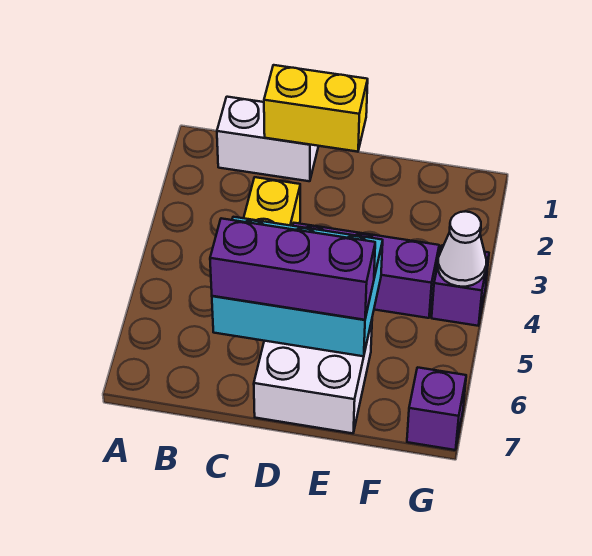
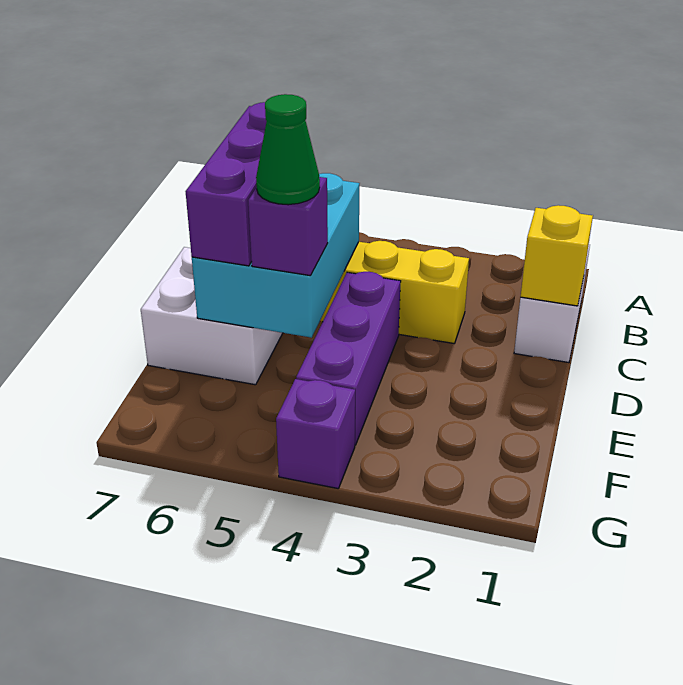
yellow 1x2 brick [264,65,368,152] -> yellow 1x1 brick [521,205,593,306]
none -> green 1x1 cone [256,94,320,205]
white 1x1 cone [438,211,486,287] -> none
purple 1x1 brick [407,367,466,450] -> purple 1x1 brick moved to [248,177,328,276]

